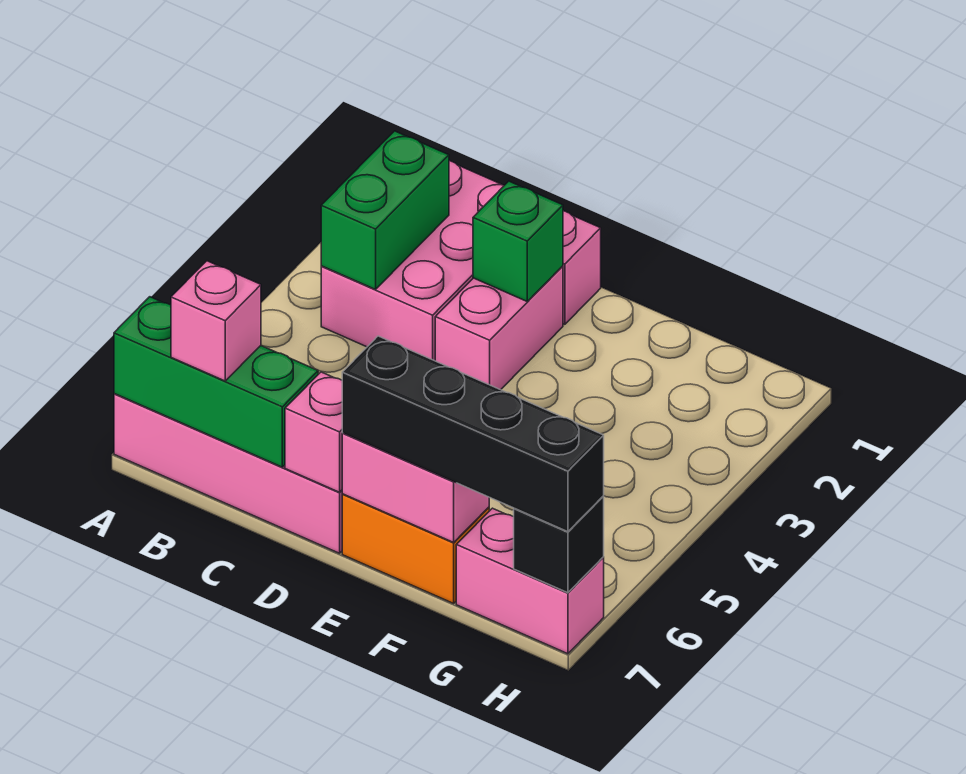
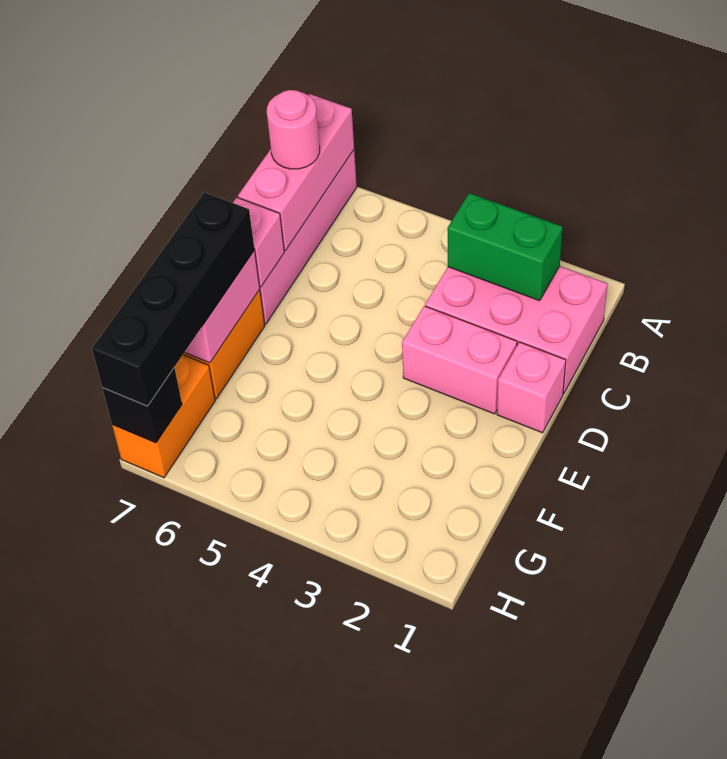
green 1x3 brick [114,297,318,467] -> pink 1x3 brick [238,94,354,251]
pink 1x1 brick [171,261,261,381] -> pink 1x1 round brick [267,90,320,169]
green 1x1 brick [473,181,563,301] -> none
pink 1x2 brick [456,508,604,654] -> orange 1x2 brick [112,355,215,478]

